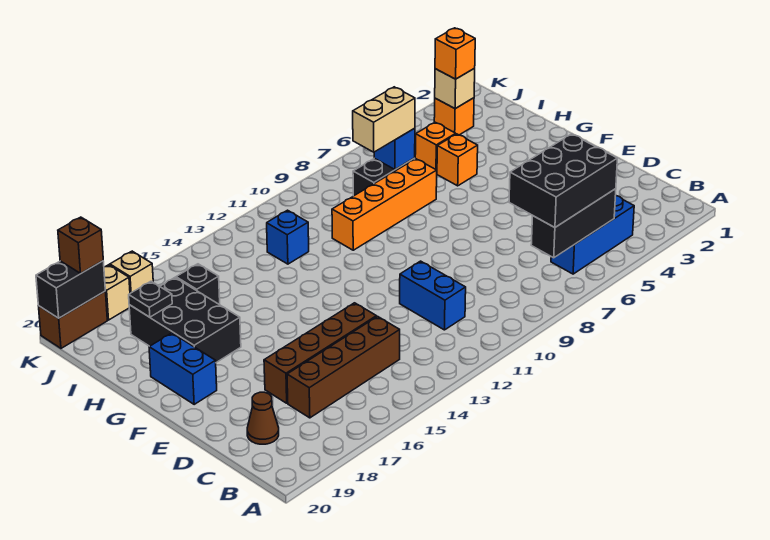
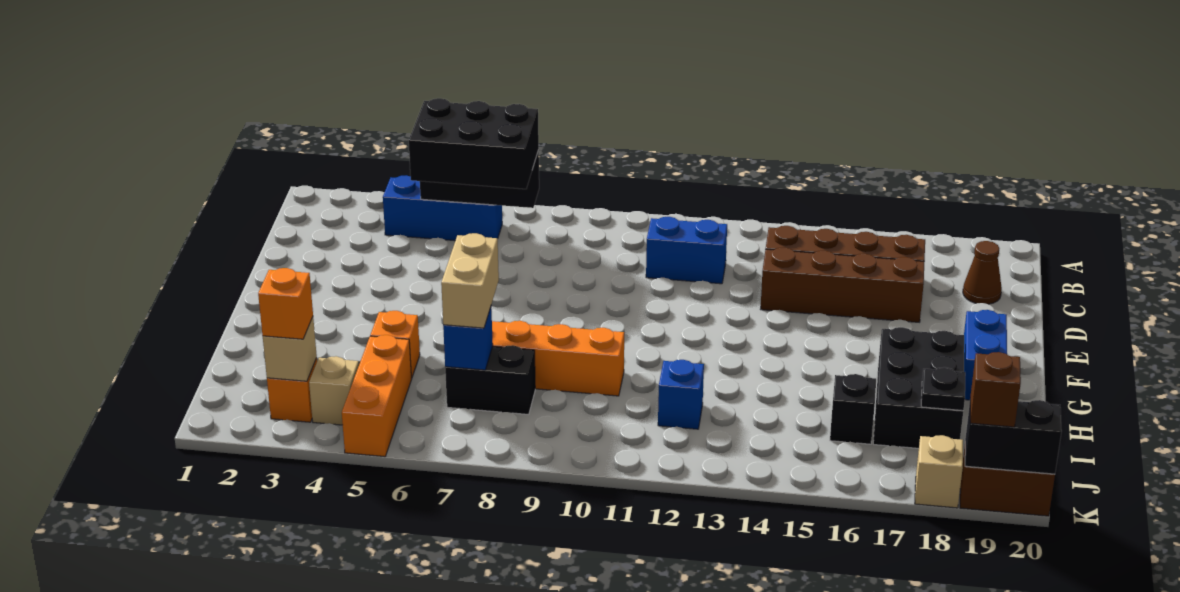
blue 1x2 brick [400,261,466,330] -> blue 1x2 brick turned to [646,217,727,284]
orange 1x1 brick [415,122,456,170] -> orange 1x3 brick [342,335,412,457]
tan 1x2 brick [353,87,415,152] -> tan 1x2 brick turned to [441,233,499,328]
tan 1x1 brick [110,251,153,293] -> tan 1x1 brick moved to [309,356,359,425]

